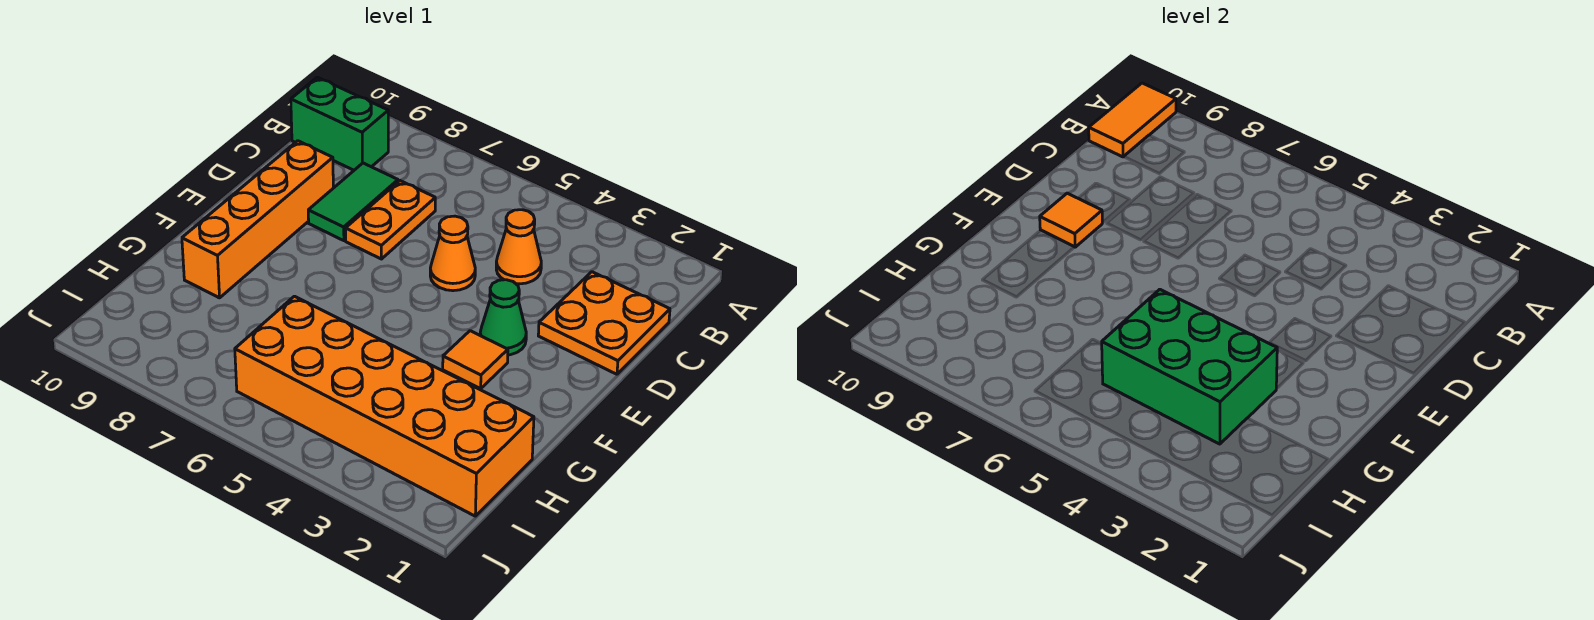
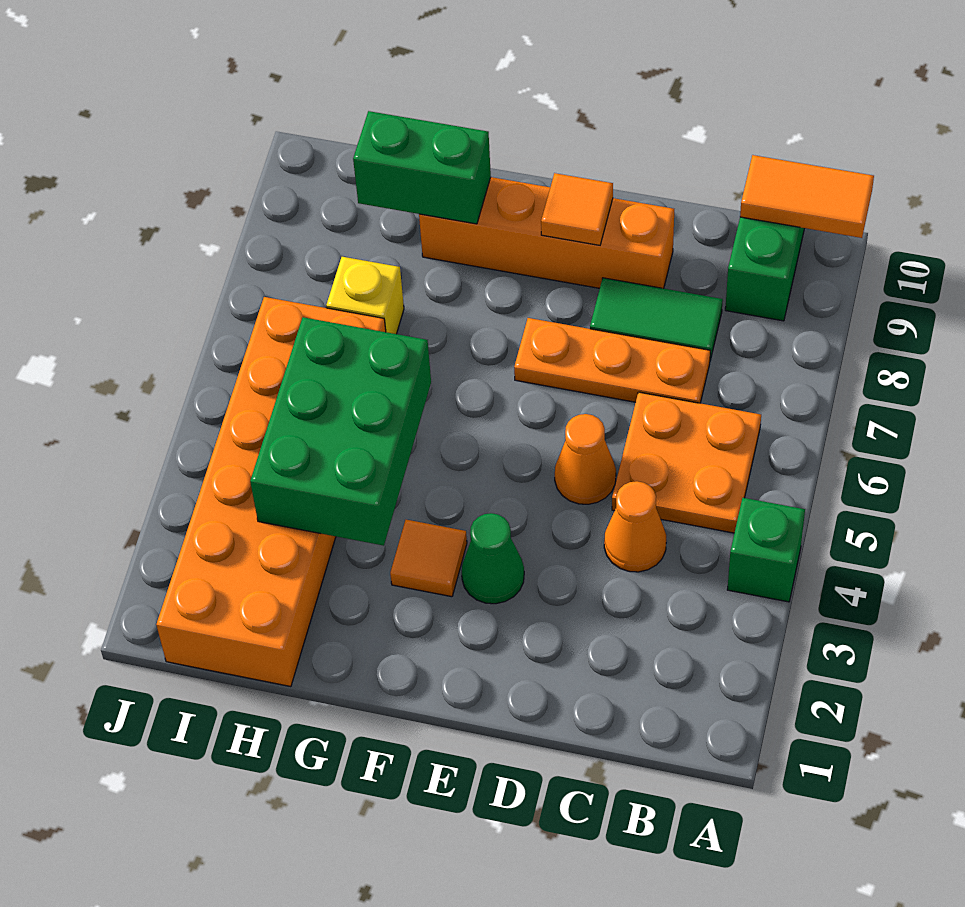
none -> green 1x1 brick [727,498,805,602]
orange 2x2 plate [538,272,670,374] -> orange 2x2 plate moved to [612,392,761,533]
orange 1x2 plate [346,181,435,259] -> orange 1x3 plate [514,318,710,403]
none -> green 1x2 brick [353,111,491,224]
none -> yellow 1x1 brick [326,257,404,334]

